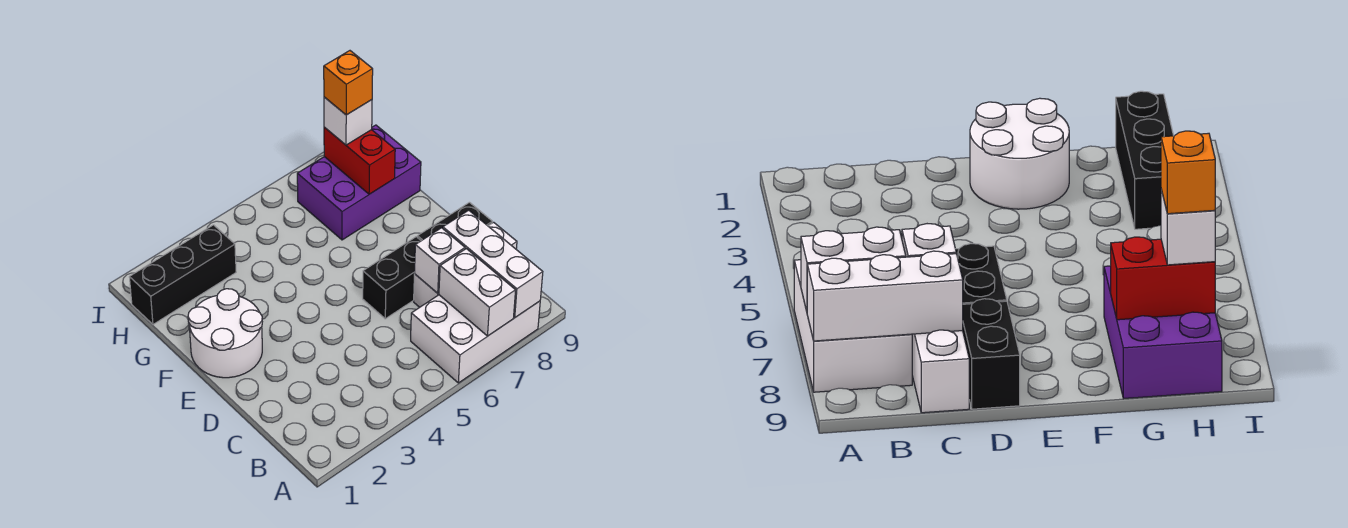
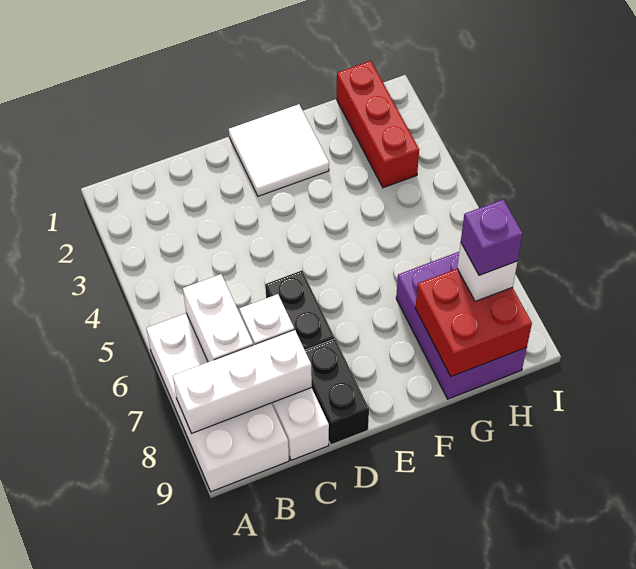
white 2x3 brick [411,295,540,383] -> white 2x4 brick [147,313,289,492]
white 1x2 brick [439,249,516,336] -> white 1x2 brick turned to [183,274,253,362]
white 2x2 round brick [188,289,262,378] -> white 2x2 tile [229,104,329,196]
red 1x2 brick [324,127,395,194] -> red 2x2 brick [415,269,532,377]
black 1x3 brick [129,225,236,324] -> red 1x3 brick [337,61,419,188]
orange 1x1 brick [324,51,373,115] -> purple 1x1 brick [461,199,523,275]

